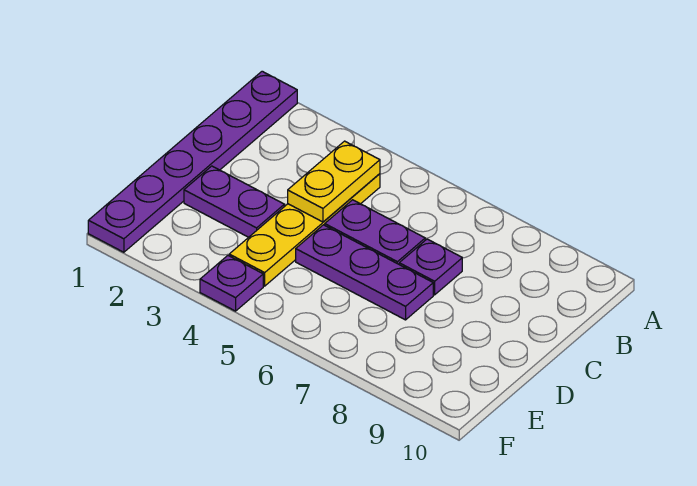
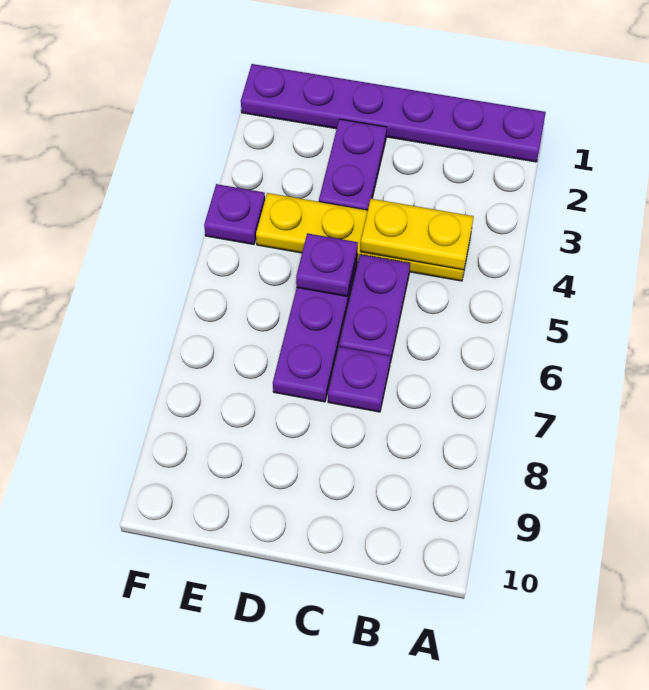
none -> purple 1x1 plate [296,233,358,296]

